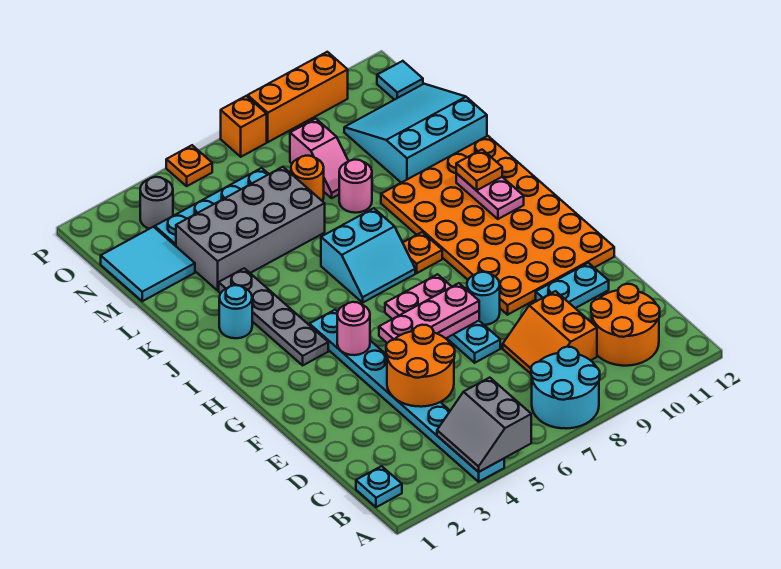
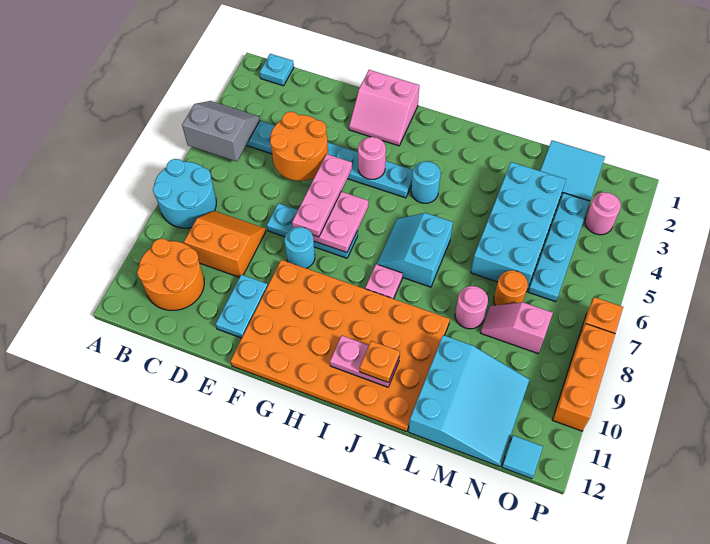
none -> pink 2x2 slope [349,70,419,146]
grey 1x4 plate [219,268,328,365] -> none
orange 1x1 plate [403,232,442,273] -> pink 1x1 plate [365,264,403,299]
cyan 1x1 round brick [219,285,252,338] -> cyan 1x1 round brick moved to [411,161,441,203]
grey 2x4 brick [176,167,325,290] -> cyan 2x4 brick [471,162,566,292]
grey 1x1 round brick [140,177,173,229] -> pink 1x1 round brick [585,192,621,235]
orange 1x1 plate [166,145,212,186] -> none

